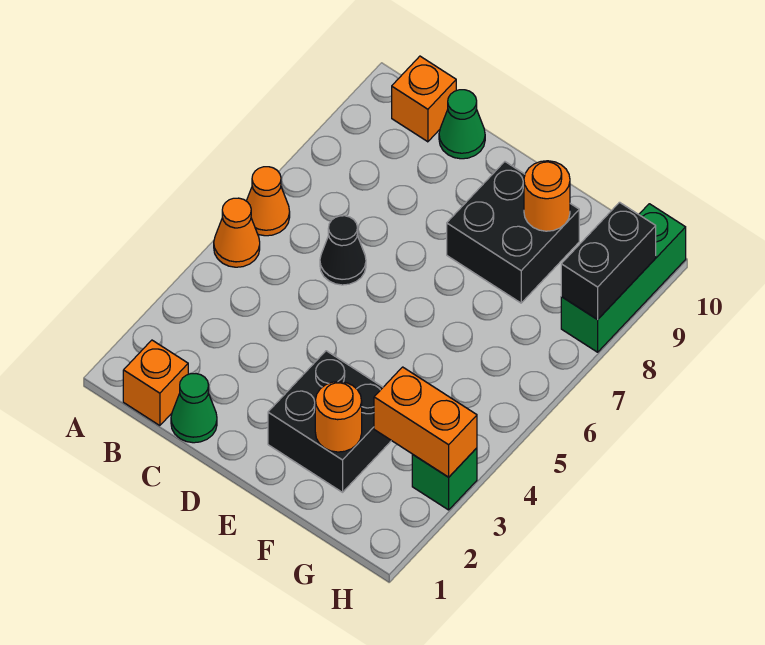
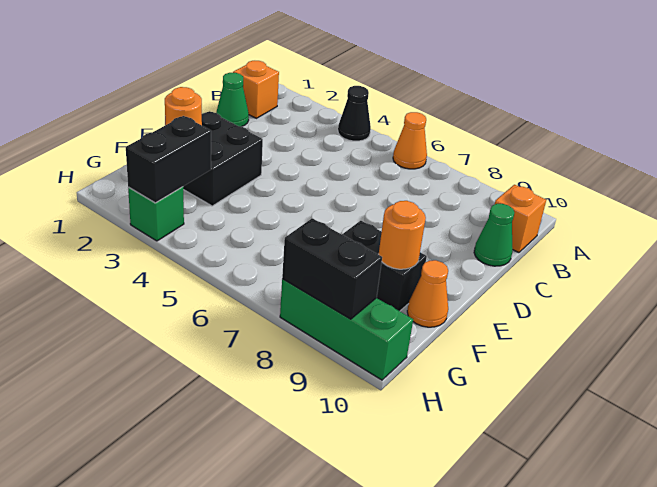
orange 1x1 cone [214,198,260,267] -> orange 1x1 cone moved to [407,260,448,327]
black 1x1 cone [320,216,366,285] -> black 1x1 cone moved to [338,86,371,141]
black 2x2 brick [447,162,579,303] -> black 1x2 brick [342,221,427,311]
orange 1x2 brick [374,367,477,477] -> black 1x2 brick [126,116,211,203]

